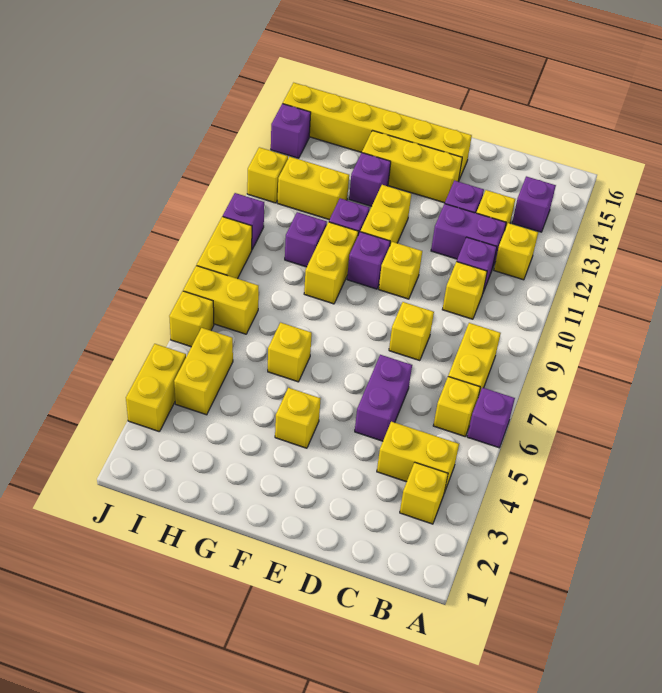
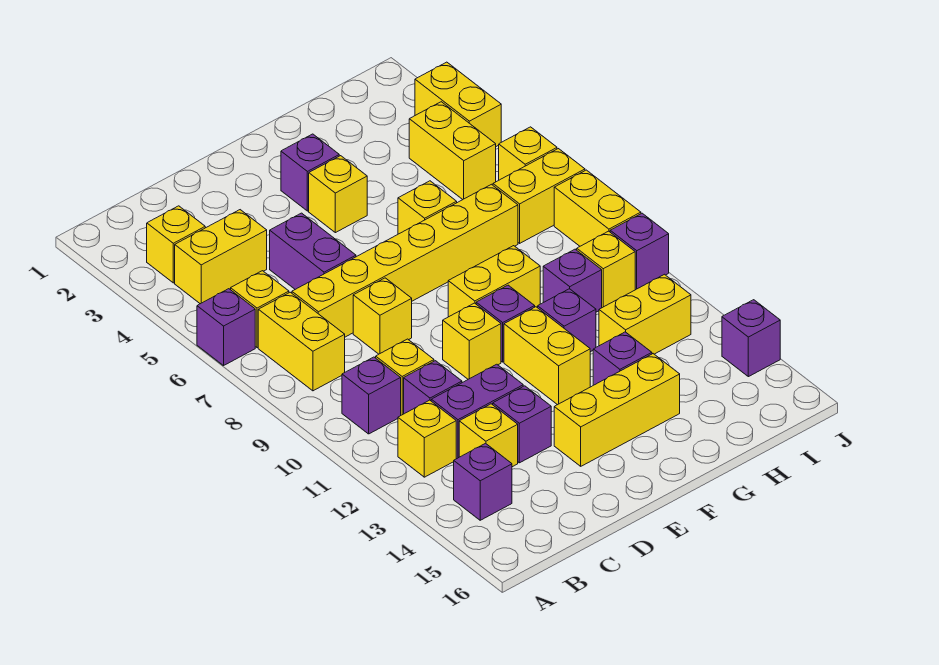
none -> purple 1x1 brick [342,357,401,434]
yellow 1x6 brick [283,83,472,180] -> yellow 1x6 brick moved to [292,184,518,337]
none -> purple 1x1 brick [281,134,339,211]
yellow 1x2 brick [304,222,358,304] -> yellow 1x2 brick turned to [448,246,540,317]
yellow 1x1 brick [247,147,288,203] -> yellow 1x1 brick moved to [577,231,635,308]

